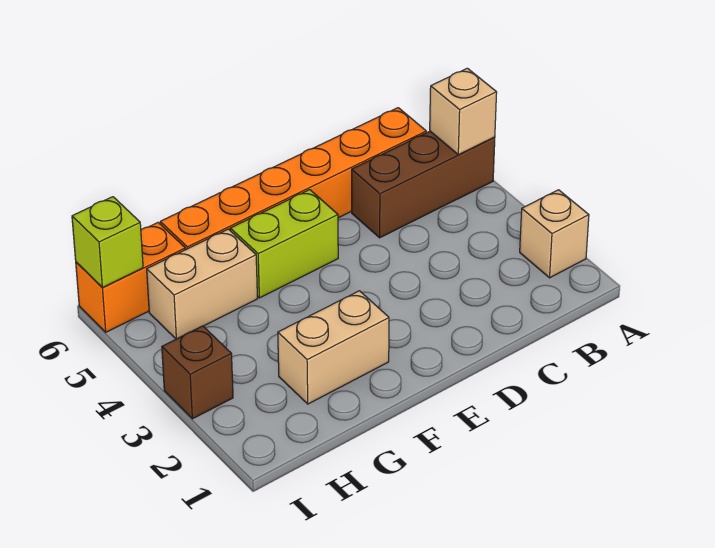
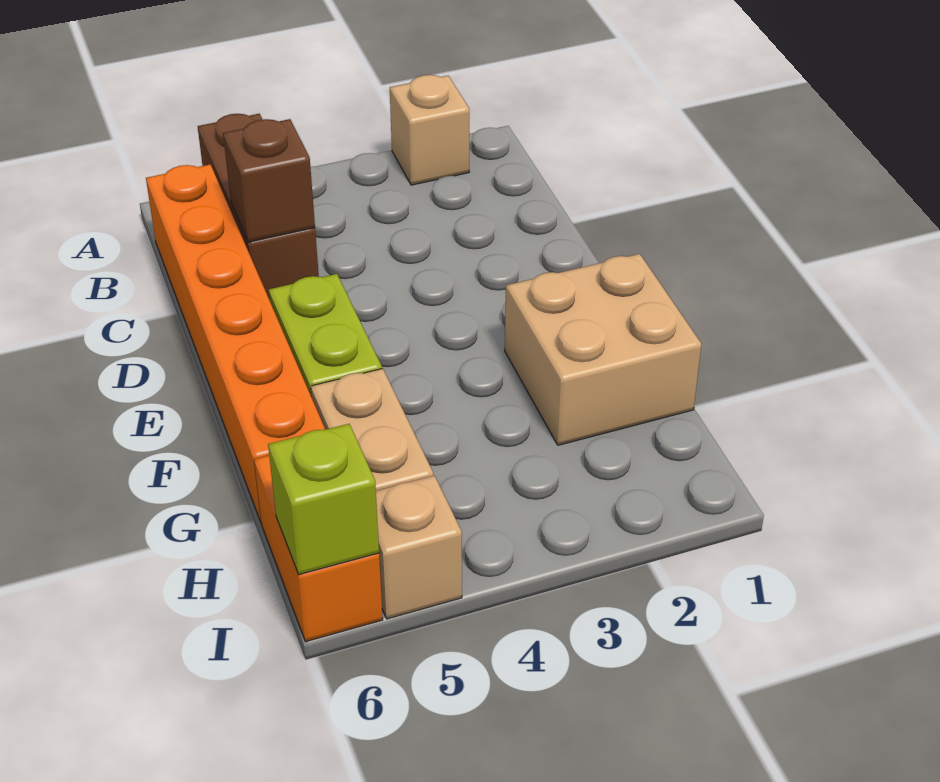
tan 1x1 brick [430,68,497,155] -> tan 1x1 brick moved to [376,476,462,619]
tan 1x2 brick [278,291,389,404] -> tan 2x2 brick [505,254,701,445]
brown 1x1 brick [162,326,233,419] -> brown 1x1 brick moved to [223,119,315,242]

